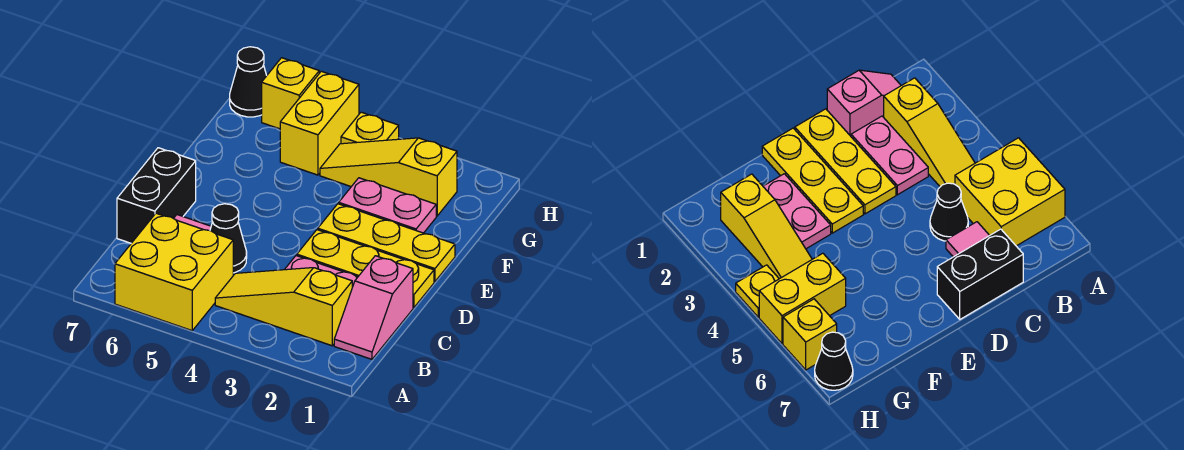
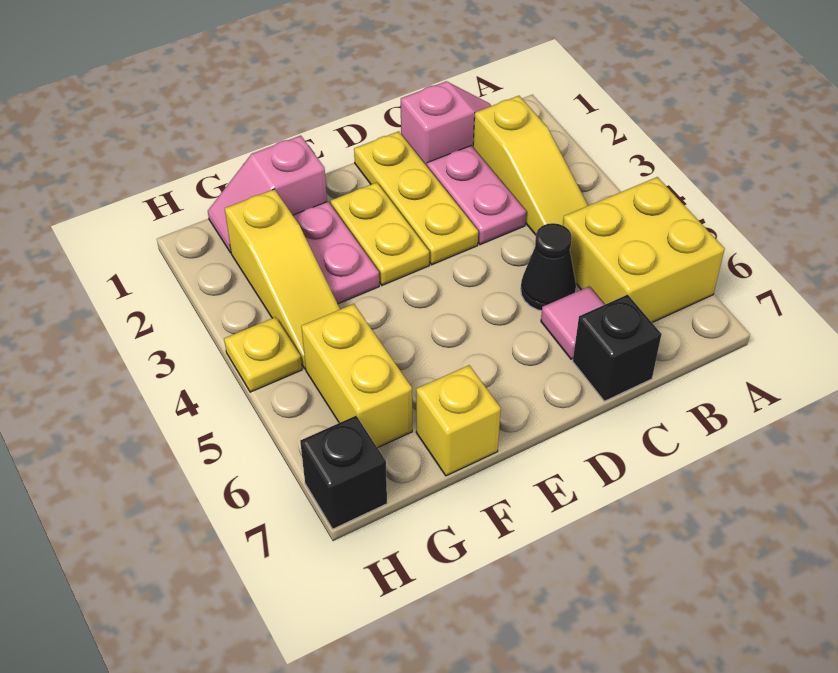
black 1x2 brick [117,148,196,243] -> black 1x1 brick [573,295,662,401]
yellow 1x3 plate [318,204,455,282] -> yellow 1x2 plate [331,182,429,285]
none -> pink 1x2 slope [208,136,327,253]
yellow 1x2 brick [280,71,359,175] -> yellow 1x2 brick turned to [301,304,412,448]
yellow 1x1 brick [262,58,319,129] -> yellow 1x1 brick moved to [416,365,501,476]
black 1x1 cone [230,47,267,117] -> black 1x1 brick [300,416,387,529]

